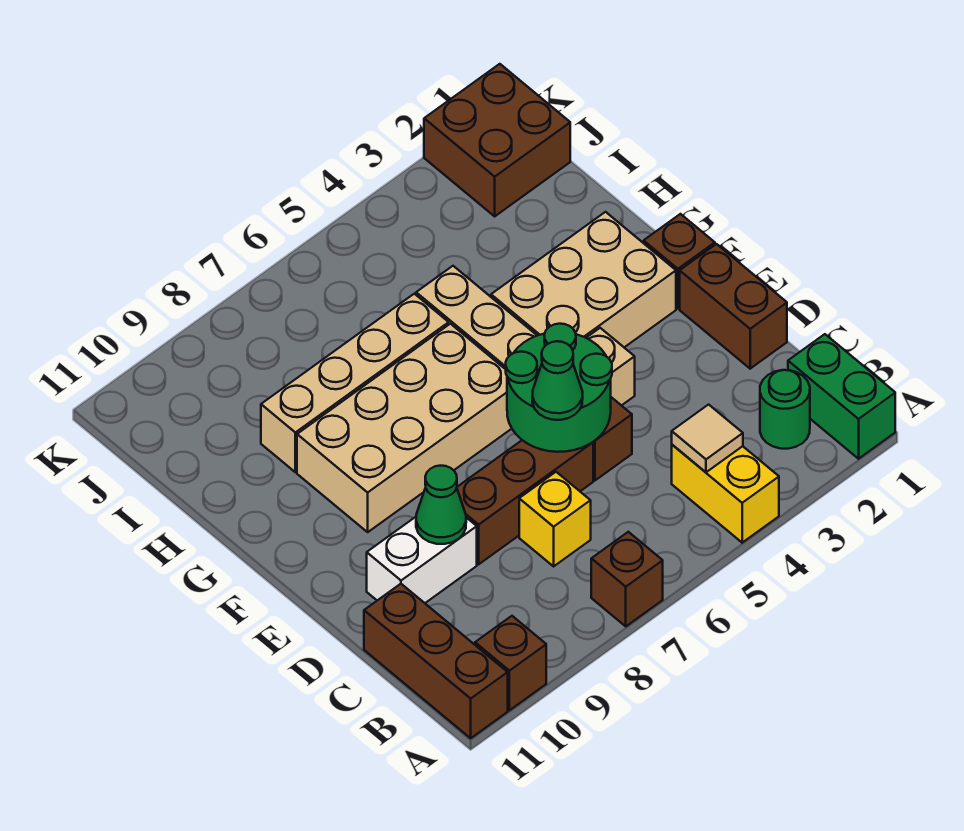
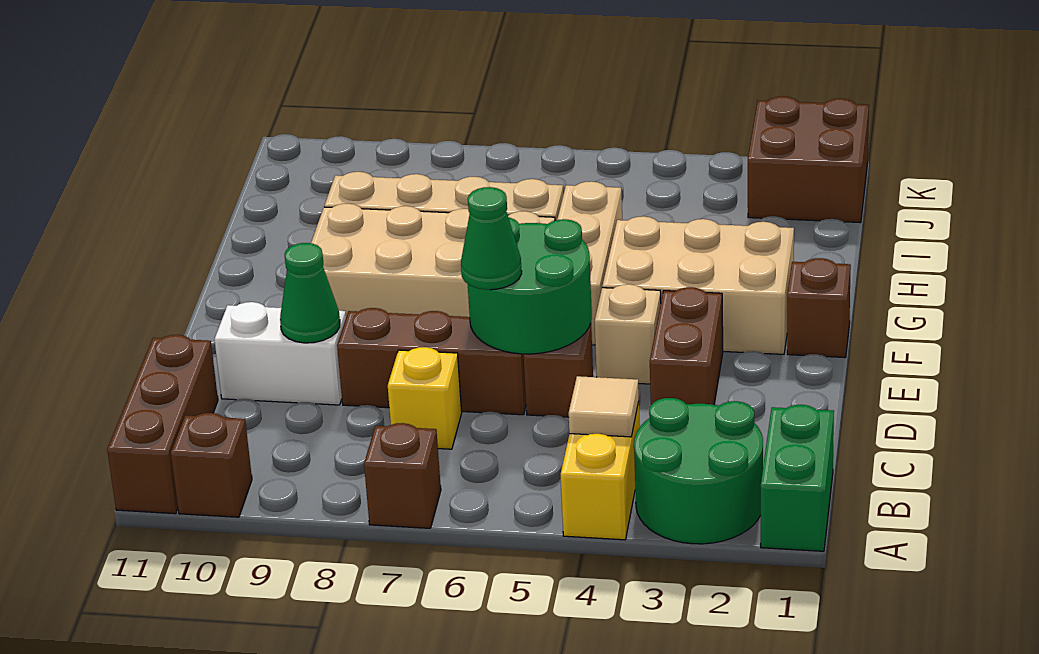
green 1x1 round brick [760,370,810,449] -> green 2x2 round brick [634,398,763,544]
brown 1x2 brick [680,244,787,369] -> brown 1x2 brick moved to [650,287,723,405]

